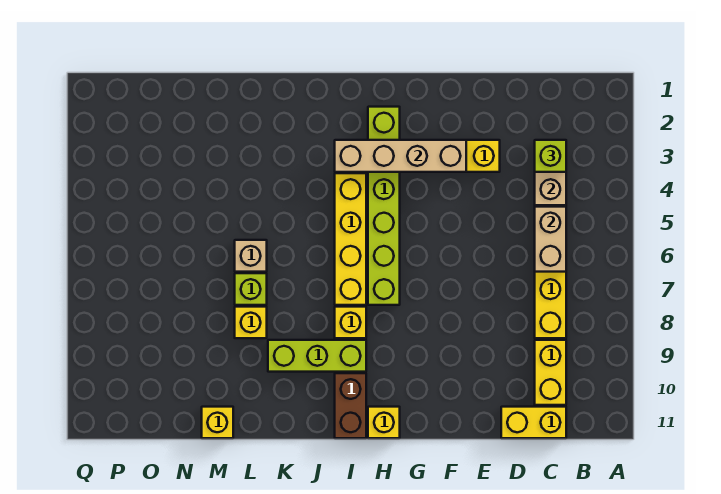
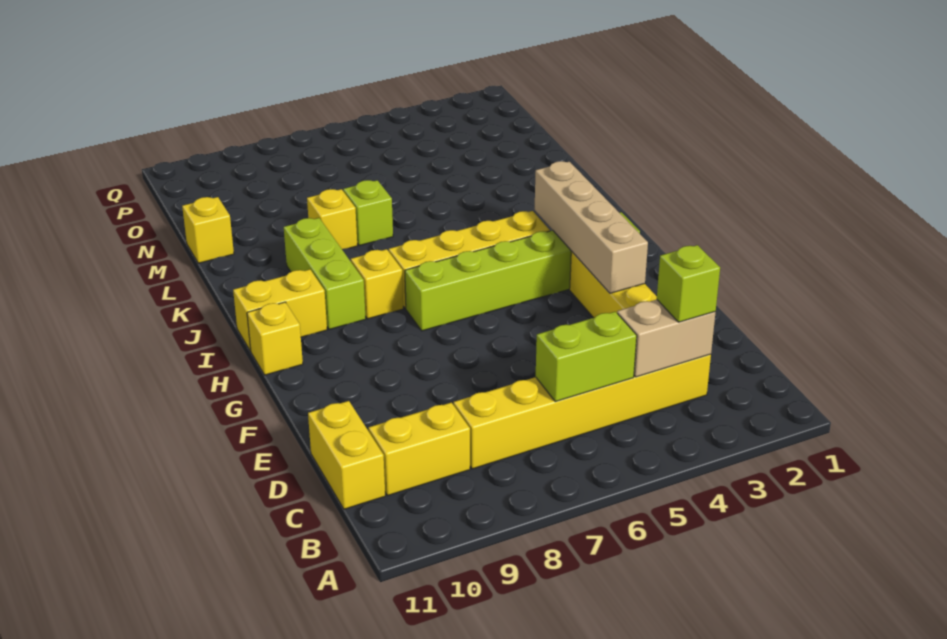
tan 1x2 brick [535,207,566,272] -> lime 1x2 brick [536,312,637,402]
brown 1x2 brick [335,373,366,438] -> yellow 1x2 brick [233,269,327,351]
tan 1x1 brick [235,240,267,272] -> none

